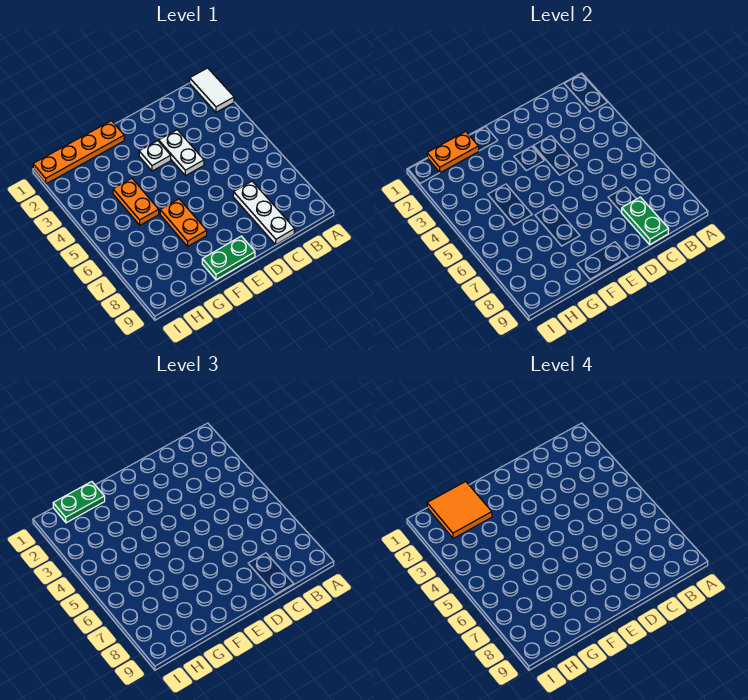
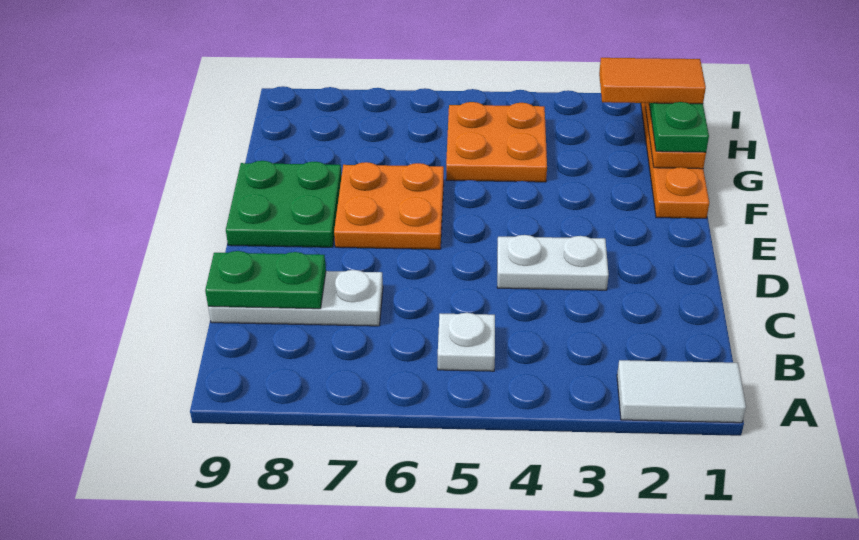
white 1x1 plate [139,141,171,171] -> white 1x1 plate moved to [438,313,495,371]
green 1x2 plate [202,236,255,280] -> green 2x2 plate [226,161,342,247]
orange 1x2 plate [160,199,207,246] -> orange 2x2 plate [334,162,444,249]
orange 2x2 tile [427,482,492,538] -> orange 1x2 tile [599,58,706,104]
orange 1x2 plate [113,178,159,225] -> orange 2x2 plate [446,102,547,182]

